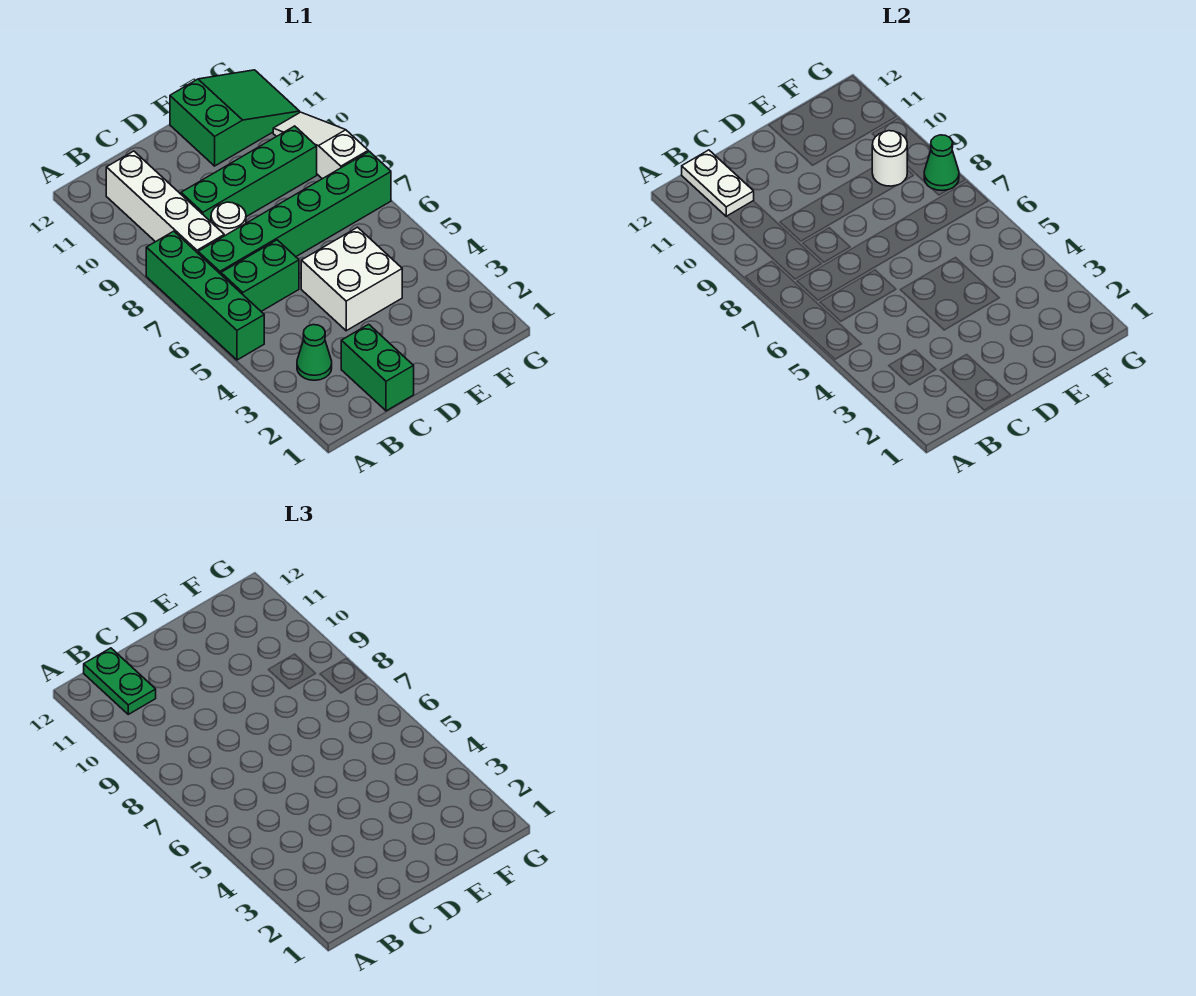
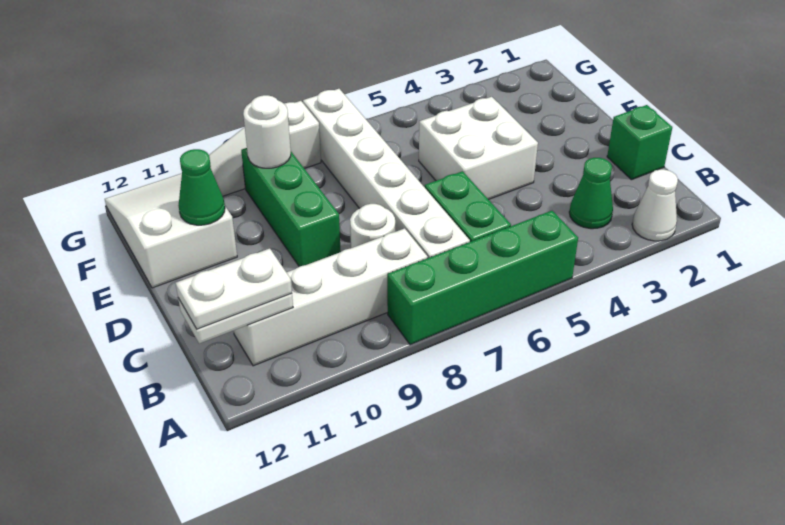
none -> white 1x1 cone [632,169,678,241]
green 1x6 brick [198,151,391,274] -> white 1x6 brick [303,89,470,258]
green 1x2 plate [84,648,156,714] -> white 1x2 plate [176,249,292,329]
green 1x2 brick [341,324,414,411] -> green 1x1 brick [607,105,672,180]
green 1x4 brick [181,126,317,222] -> green 1x3 brick [241,148,341,267]
green 2x3 slope [170,70,300,166] -> white 2x3 slope [105,173,237,288]
green 1x1 cone [924,135,959,191] -> green 1x1 cone moved to [178,149,225,225]

